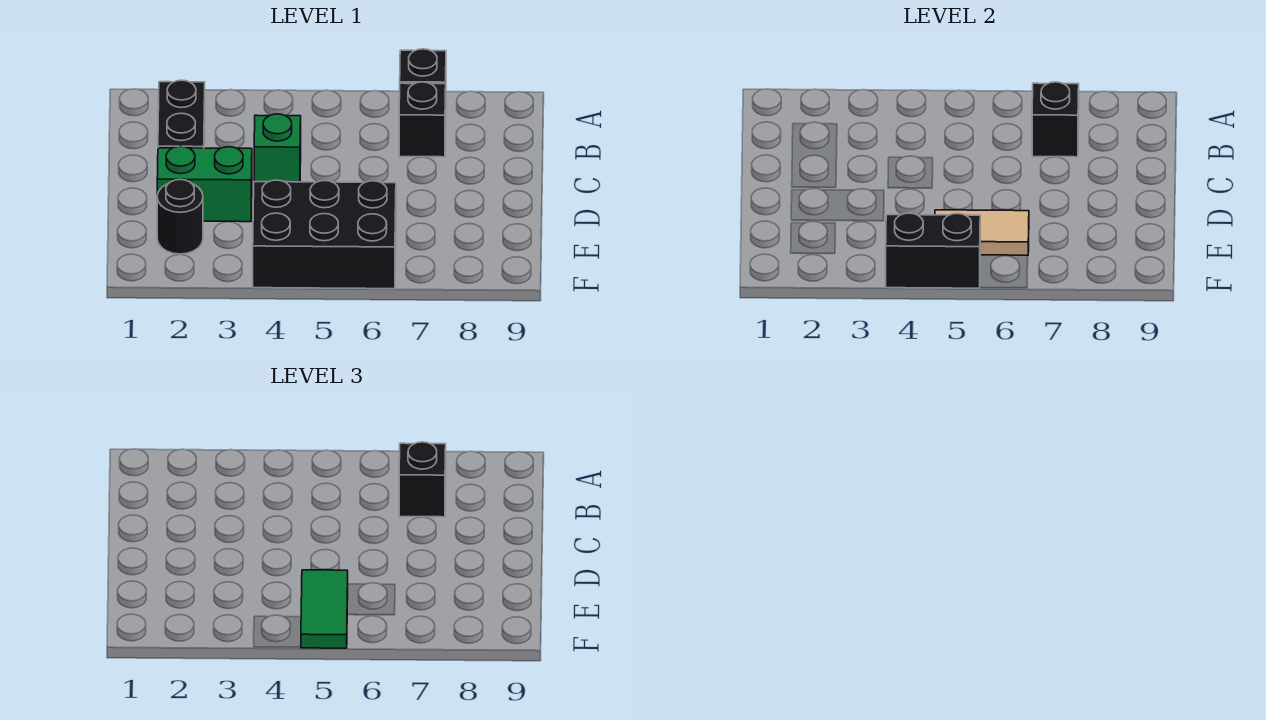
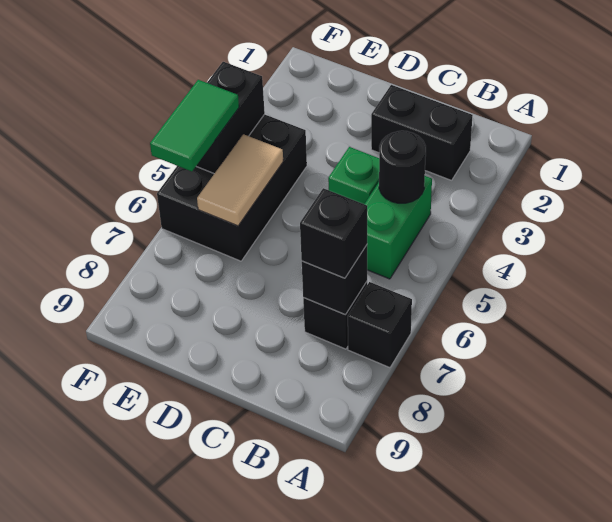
green 1x2 brick [157,146,252,222] -> green 1x2 brick moved to [365,176,432,279]
black 1x1 round brick [157,179,203,254] -> black 1x1 round brick moved to [379,131,426,203]
green 1x2 tile [301,570,348,648] -> green 1x2 tile turned to [150,80,239,171]

